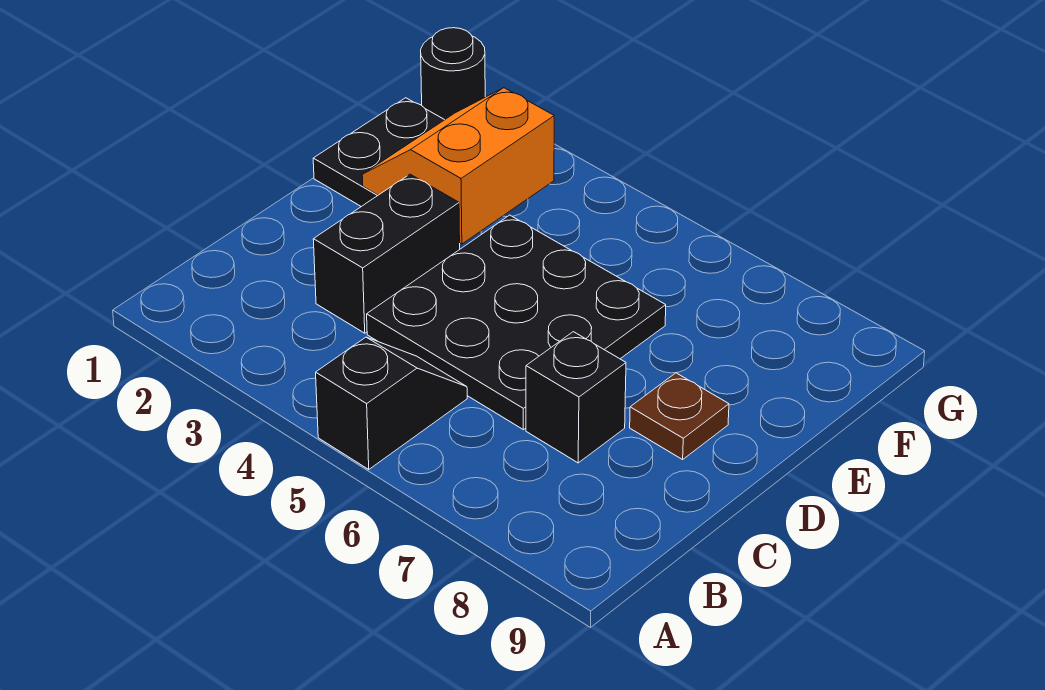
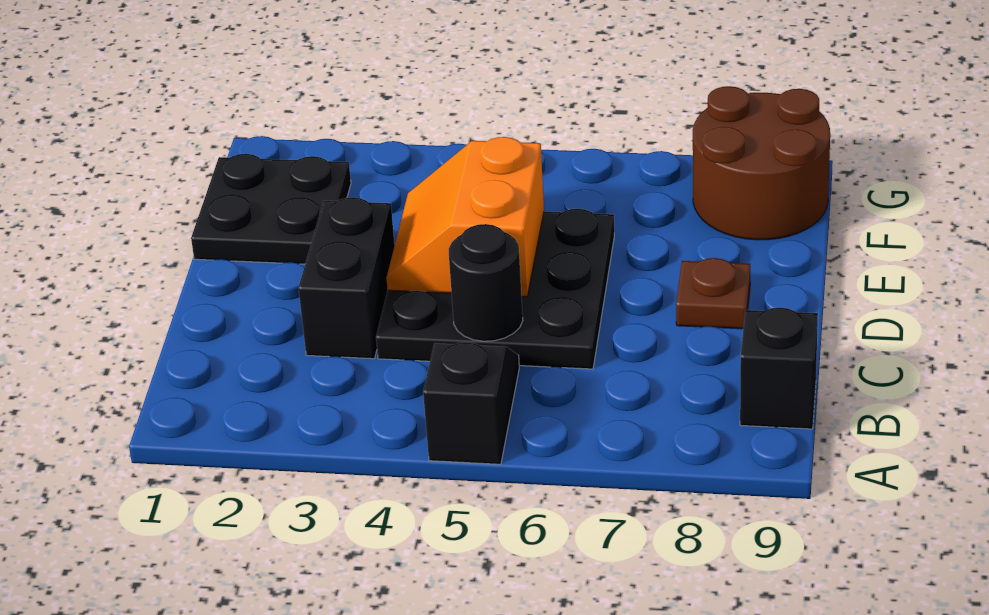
black 1x1 brick [526,332,626,463] -> black 1x1 brick moved to [740,308,818,429]
orange 2x2 slope [362,88,554,244] -> orange 2x2 slope moved to [386,137,544,296]
none -> brown 2x2 round brick [693,86,830,240]
black 1x1 round brick [421,28,485,120] -> black 1x1 round brick moved to [449,224,523,341]

